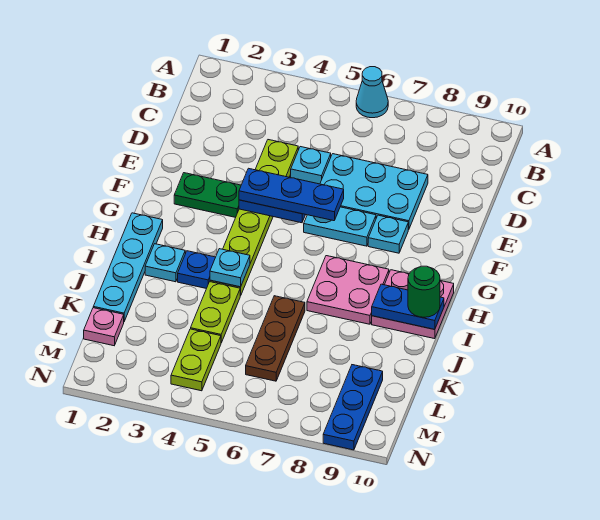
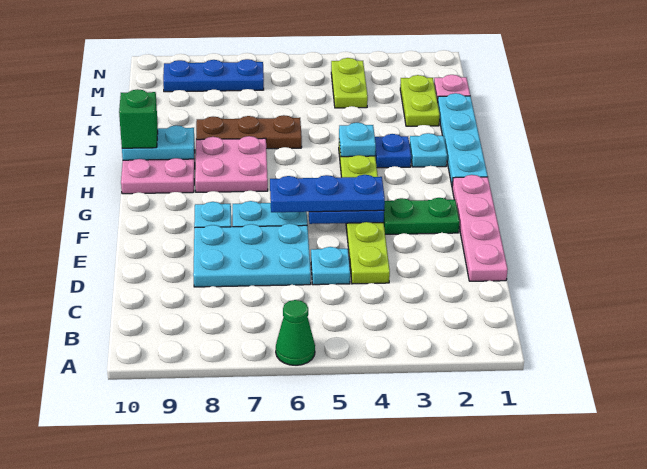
cyan 1x1 cone [356,67,388,118] -> green 1x1 cone [276,300,315,365]
none -> pink 1x4 plate [452,175,508,281]
blue 1x2 plate [372,284,444,330] -> cyan 1x2 plate [122,125,194,160]
green 1x1 round brick [408,266,440,317] -> green 1x1 brick [119,89,158,148]
lime 1x2 plate [191,282,240,343] -> lime 1x2 plate moved to [400,75,440,126]
brown 1x3 plate [246,296,305,381] -> brown 1x3 plate turned to [196,115,302,149]
blue 1x3 plate [323,365,383,450] -> blue 1x3 plate turned to [163,59,264,92]

